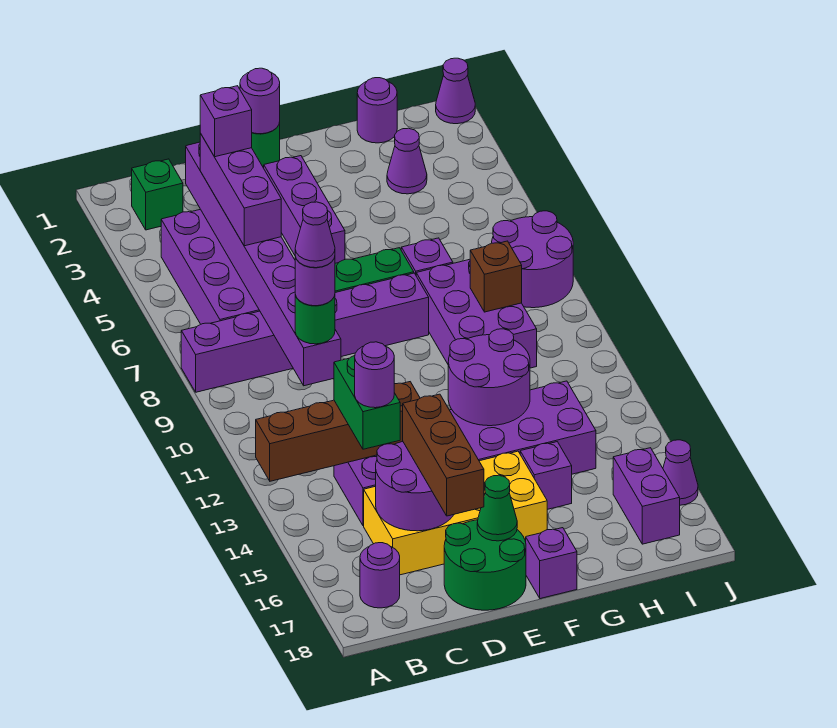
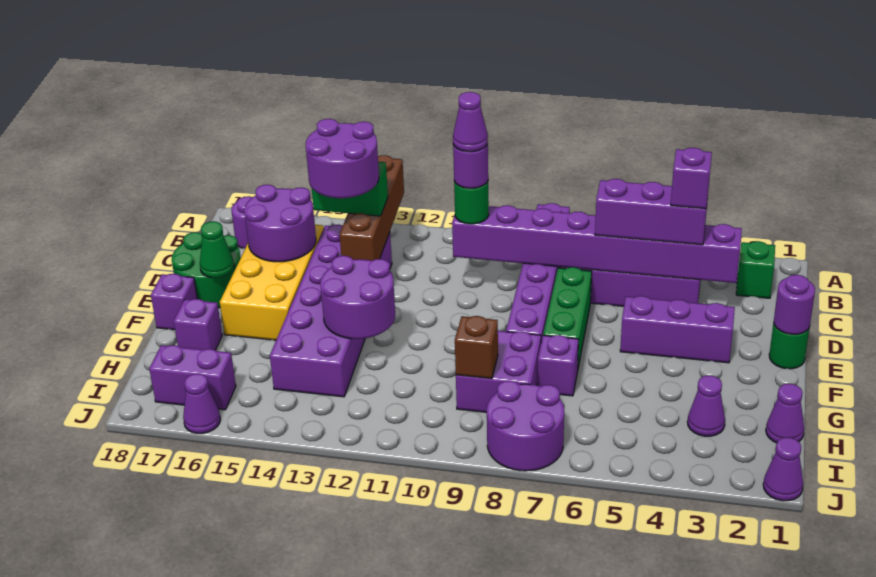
purple 1x1 round brick [355,342,394,408] -> purple 2x2 round brick [306,119,379,198]
brown 1x3 brick [403,394,484,516] -> none
purple 2x3 brick [416,259,537,368] -> purple 2x2 brick [456,331,541,412]
purple 1x1 brick [520,442,572,509] -> purple 1x1 brick moved to [174,299,222,350]
purple 1x1 round brick [357,78,397,143] -> purple 1x1 cone [766,384,804,443]

